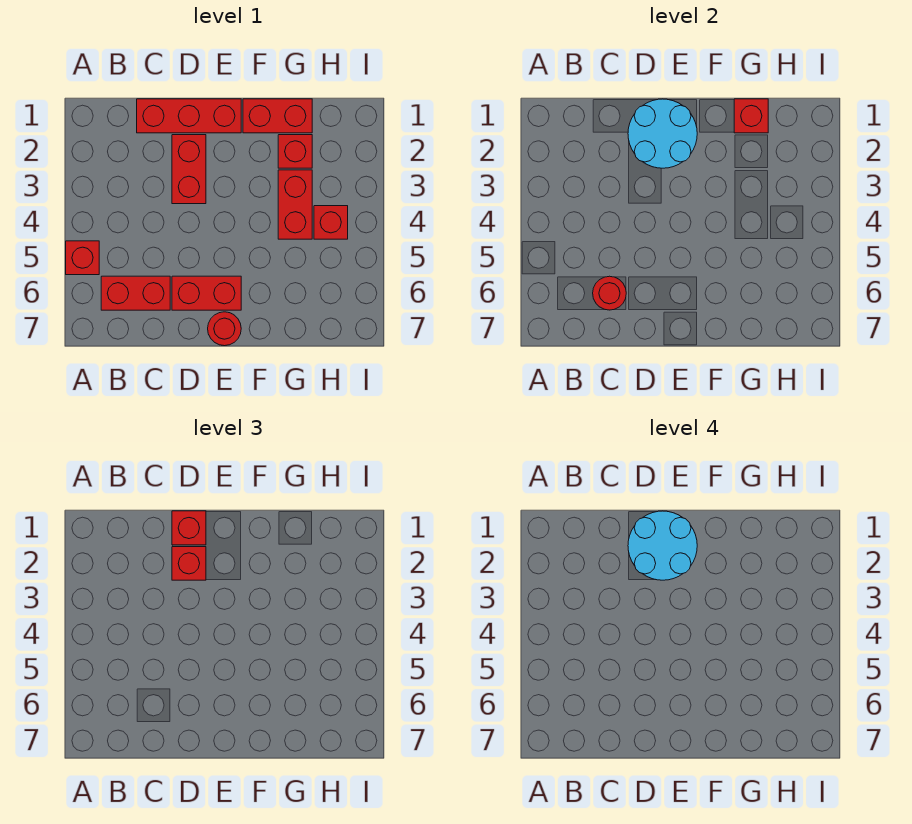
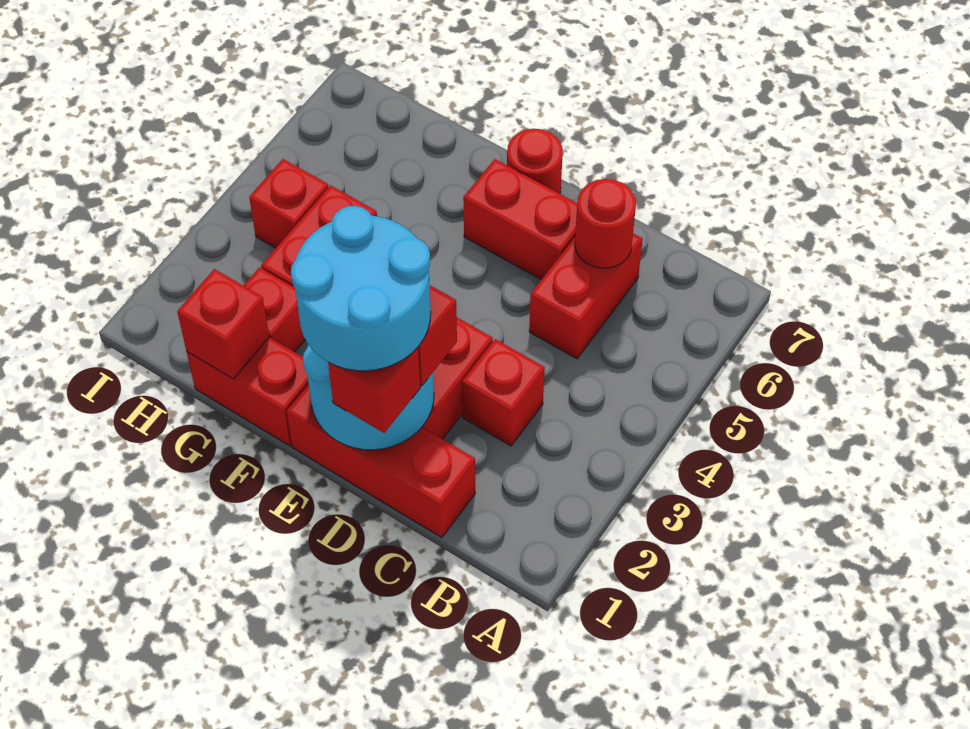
red 1x1 brick [66,241,99,275] -> red 1x1 brick moved to [462,339,545,446]
red 1x2 brick [101,276,170,310] -> red 1x2 brick turned to [529,233,643,359]

